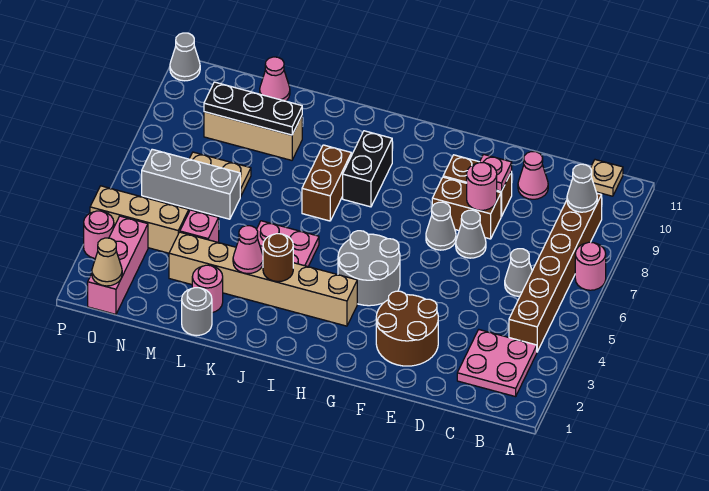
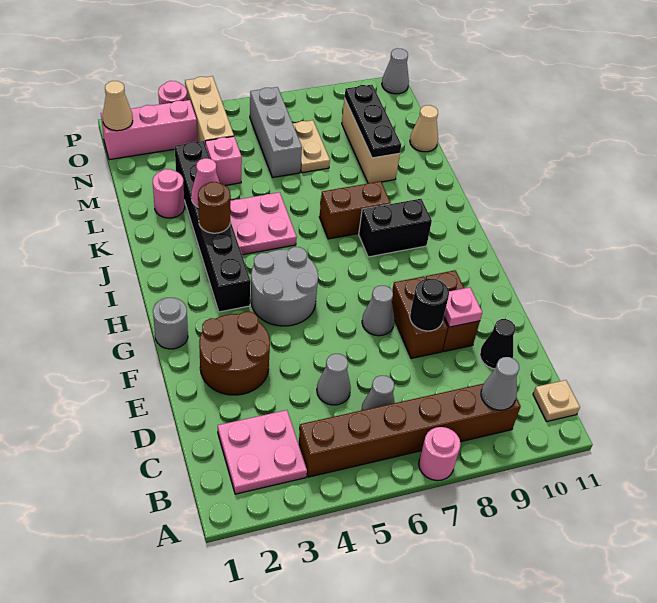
pink 1x1 cone [518,152,548,199] -> black 1x1 cone [480,319,516,369]
grey 1x1 cone [456,210,486,258] -> grey 1x1 cone moved to [317,354,351,405]
pink 1x1 round brick [467,163,497,210] -> black 1x1 round brick [410,279,449,331]
tan 1x6 brick [169,232,357,326] -> black 1x6 brick [175,141,251,312]
grey 1x1 round brick [182,288,212,336] -> grey 1x1 round brick moved to [153,298,188,349]
pink 1x1 cone [260,57,290,101] -> tan 1x1 cone [410,105,438,152]

